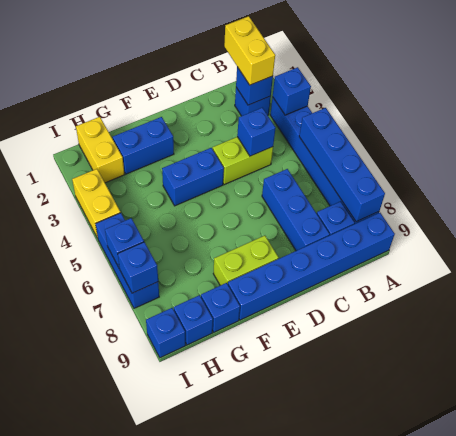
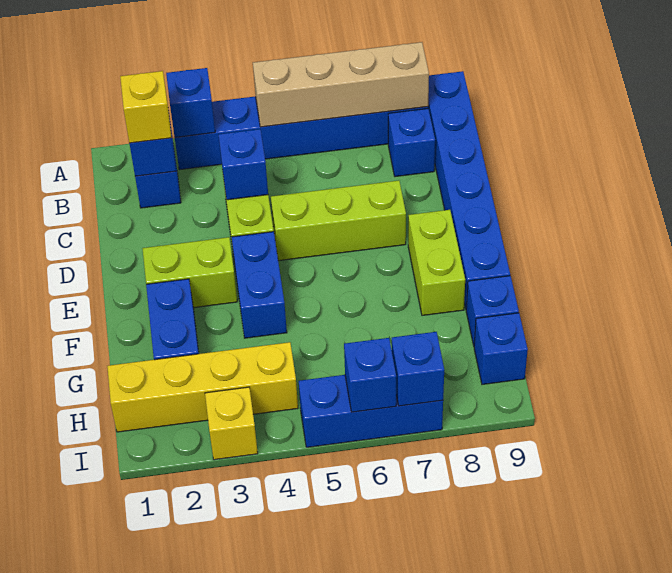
blue 1x4 brick [299,108,385,222] -> tan 1x4 brick [253,42,429,127]
yellow 1x2 brick [224,16,275,85] -> yellow 1x1 brick [120,71,172,143]
blue 1x3 brick [262,169,330,251] -> none
none -> lime 1x3 brick [271,181,406,261]
none -> lime 1x2 brick [142,237,237,308]
yellow 1x2 brick [76,117,124,183] -> yellow 1x4 brick [107,342,298,432]
yellow 1x2 brick [72,169,121,238] -> yellow 1x1 brick [205,387,258,460]
blue 1x1 brick [146,308,186,358] -> none

